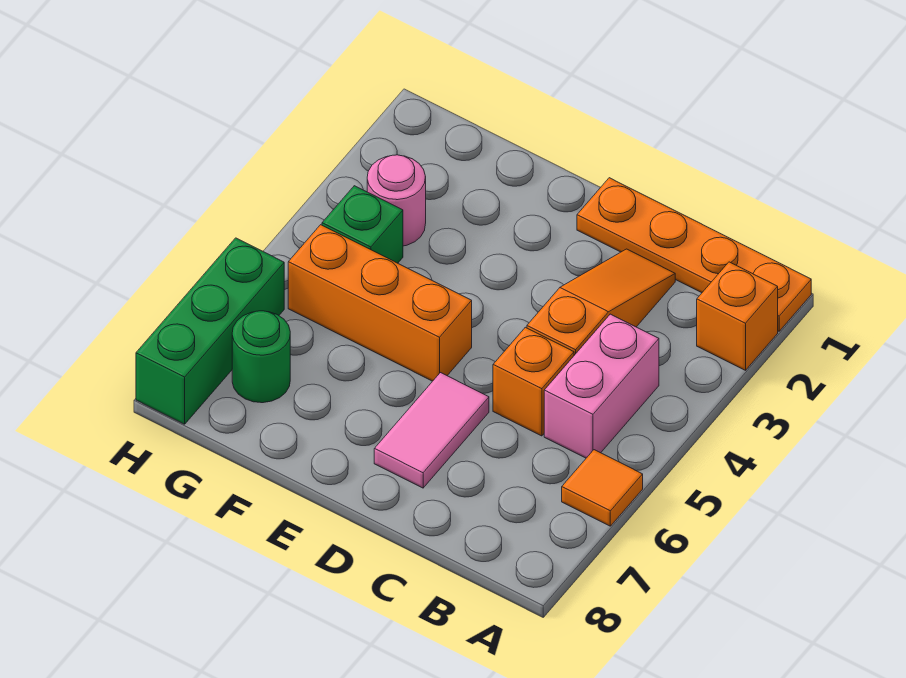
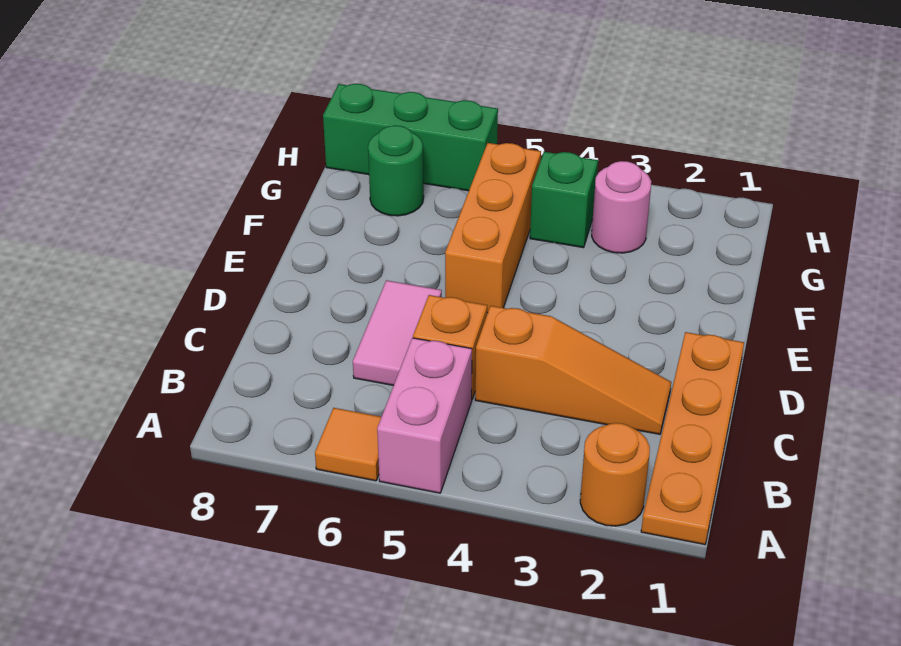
orange 1x1 brick [697,262,778,370] -> orange 1x1 round brick [580,423,650,526]
pink 1x2 brick [544,314,659,458] -> pink 1x2 brick turned to [377,338,472,493]
pink 1x2 tile [374,373,489,488] -> pink 1x2 tile turned to [353,280,442,386]

